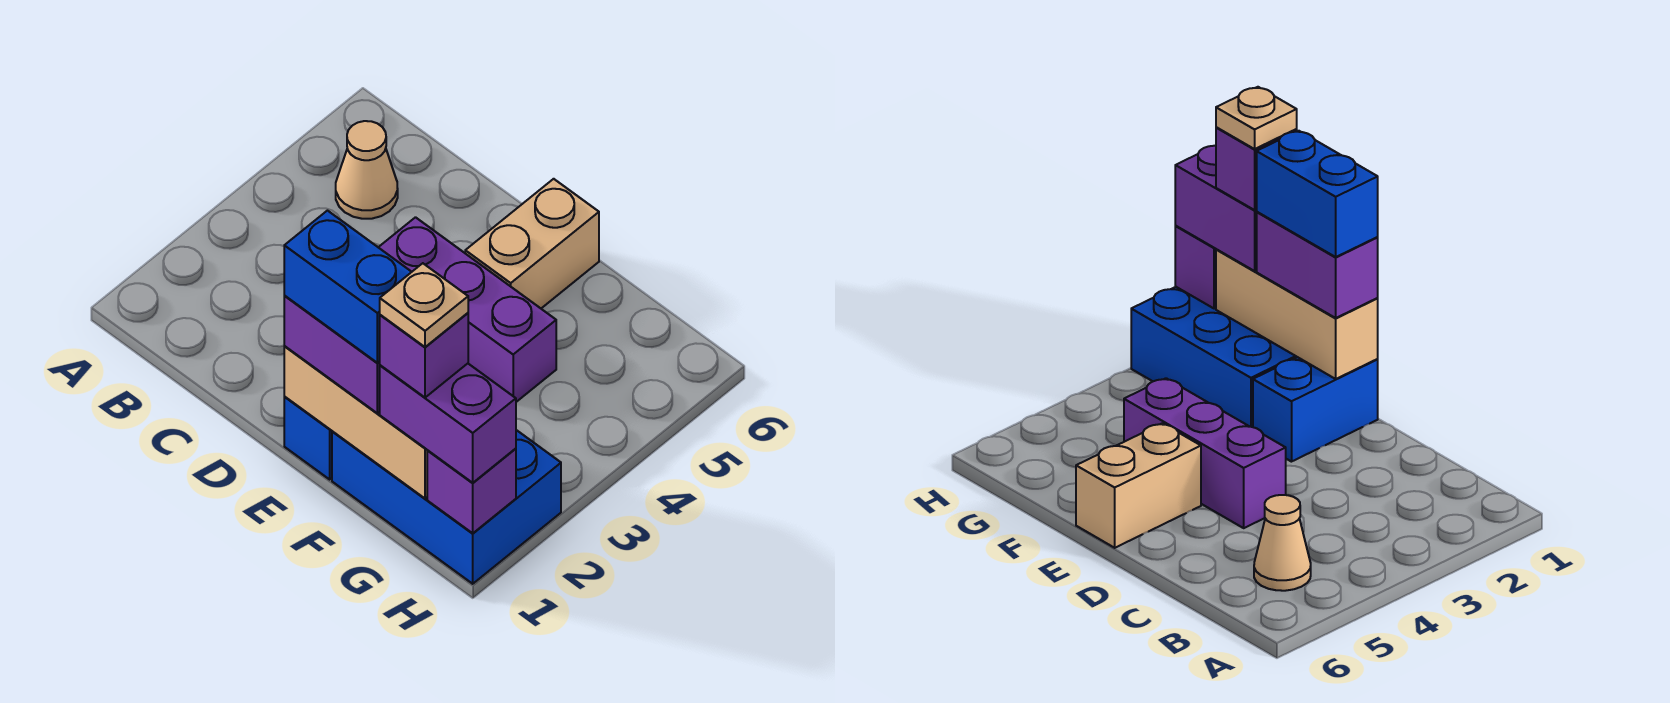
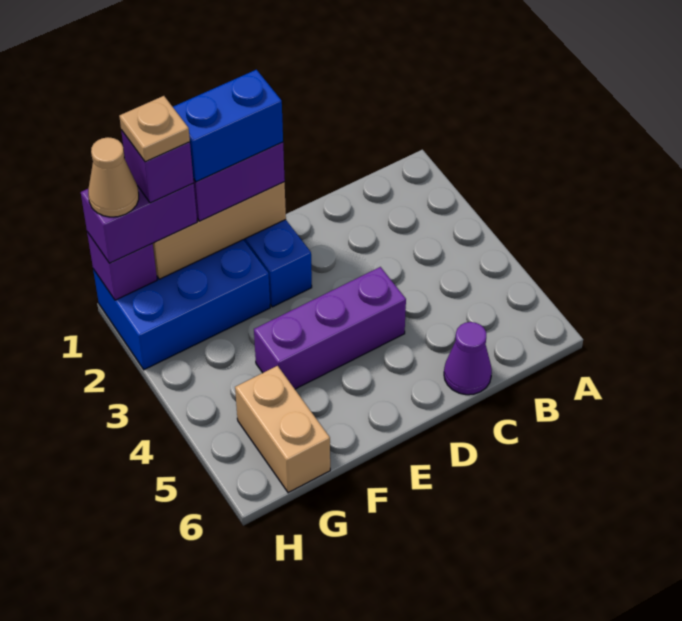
tan 1x1 cone [336,121,398,219] -> tan 1x1 cone moved to [88,137,139,217]
none -> purple 1x1 cone [444,322,492,395]
tan 1x2 brick [465,179,599,308] -> tan 1x2 brick moved to [235,366,330,493]

